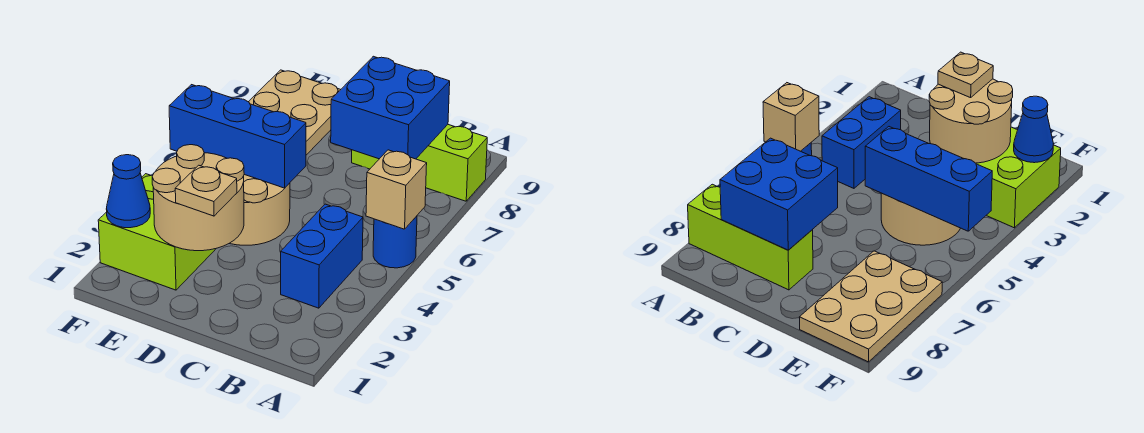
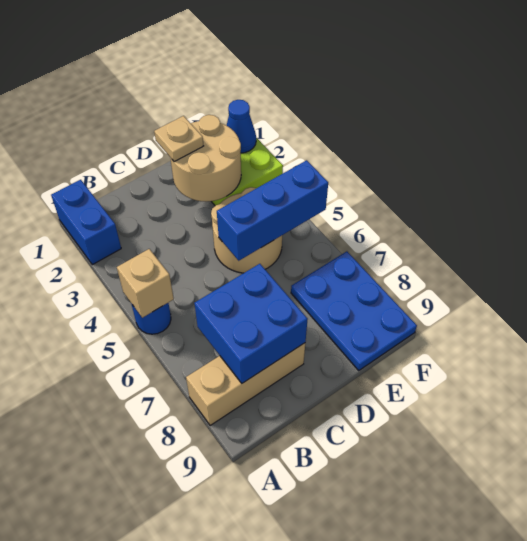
lime 1x3 brick [352,125,487,201] -> tan 1x3 brick [186,343,305,426]
blue 1x2 brick [281,204,363,308] -> blue 1x2 brick moved to [51,180,121,265]
tan 2x3 plate [249,70,341,155] -> blue 2x3 plate [291,251,417,370]

